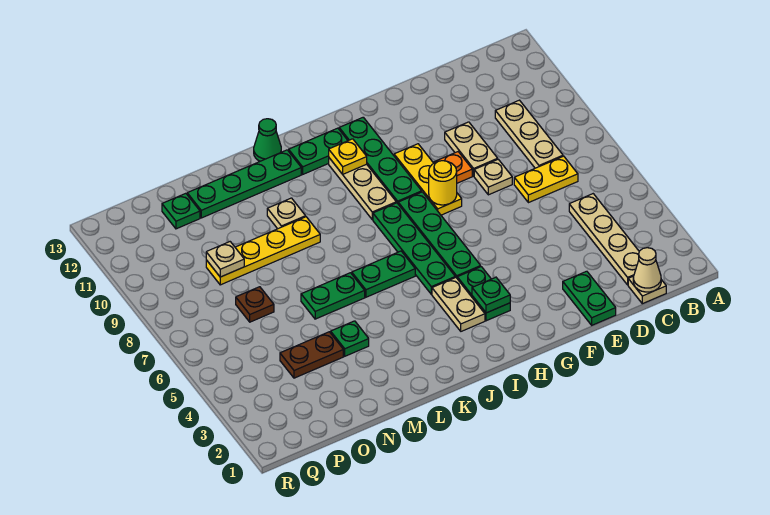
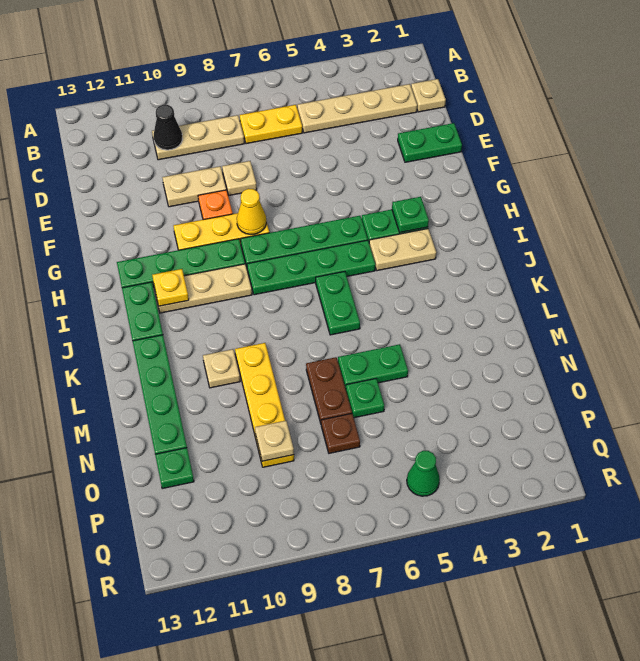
tan 1x1 cone [633,248,661,292] -> none
yellow 1x2 plate [514,156,578,203] -> yellow 1x2 plate turned to [240,105,302,144]
none -> black 1x1 cone [154,105,182,150]
yellow 1x1 round brick [429,161,457,205] -> yellow 1x1 cone [237,189,266,234]
green 1x1 cone [254,119,281,161] -> green 1x1 cone moved to [407,451,440,496]
green 1x2 plate [301,273,365,319] -> green 1x2 plate turned to [338,344,408,389]
green 1x1 plate [331,321,369,356] -> green 1x1 plate moved to [346,379,384,418]
brown 1x2 plate [280,332,343,378] -> brown 1x2 plate moved to [306,357,352,423]

